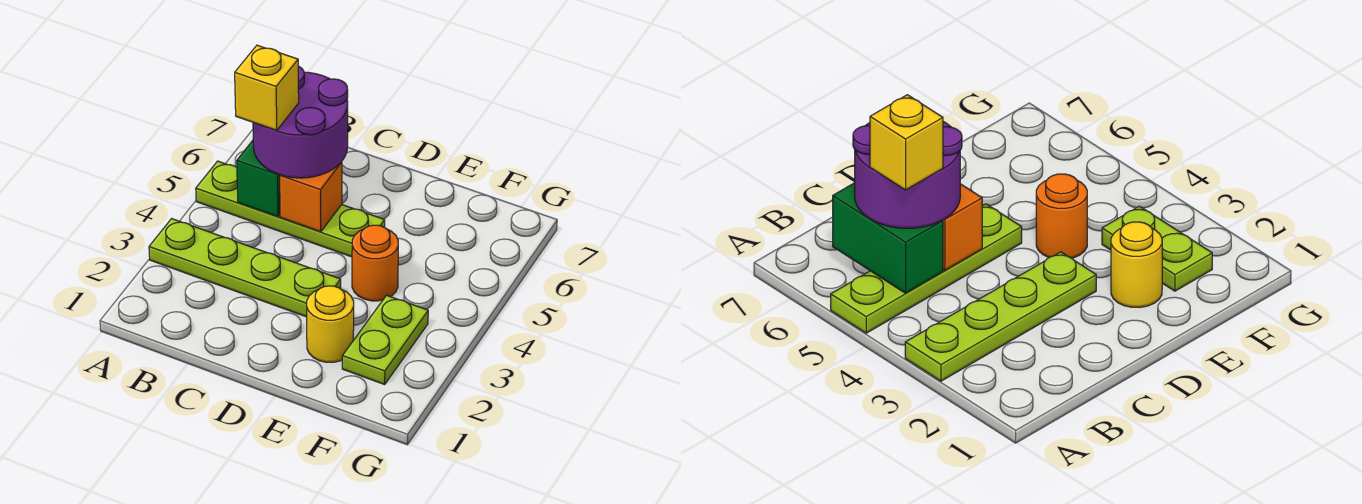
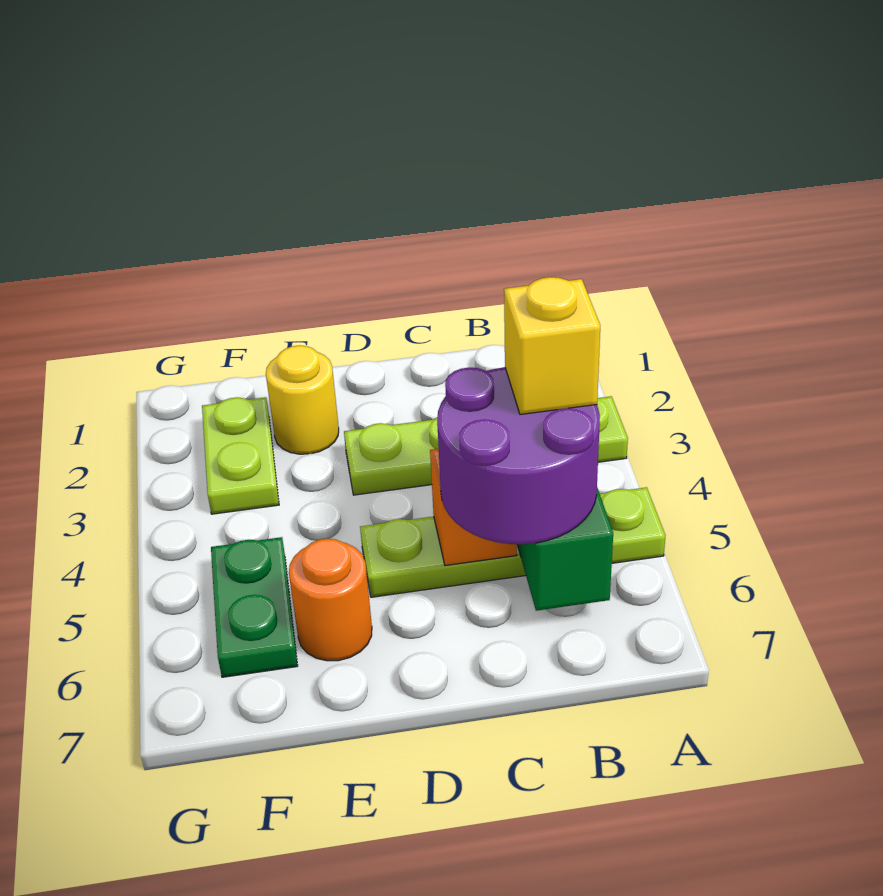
orange 1x1 round brick [352,225,398,301] -> orange 1x1 round brick moved to [289,539,372,661]
none -> green 1x2 plate [211,537,298,677]

